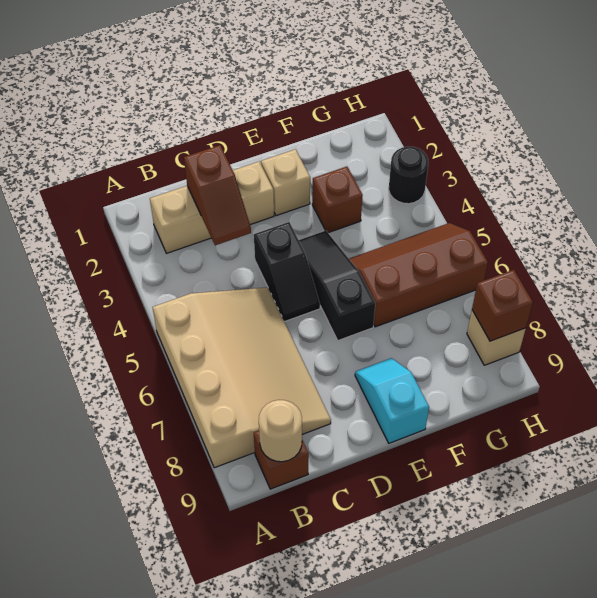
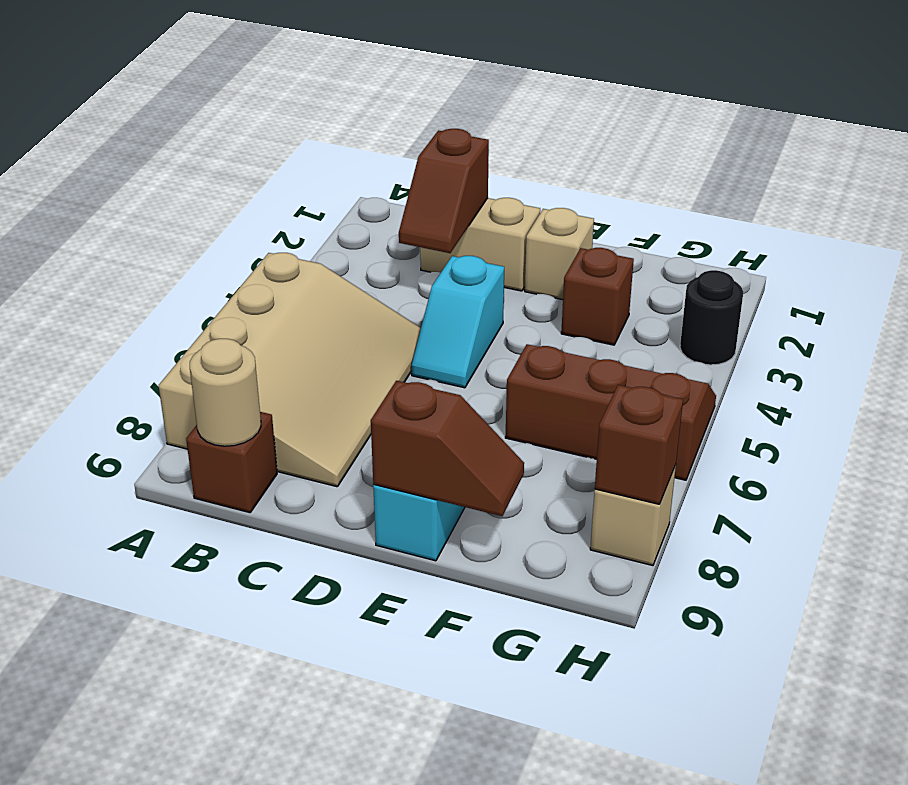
tan 1x3 brick [150,162,274,253] -> tan 1x2 brick [420,198,540,291]
black 1x2 slope [254,222,320,322] -> cyan 1x2 slope [411,256,504,388]
black 1x3 slope [299,231,375,340] -> none
none -> brown 1x2 slope [371,381,524,516]

